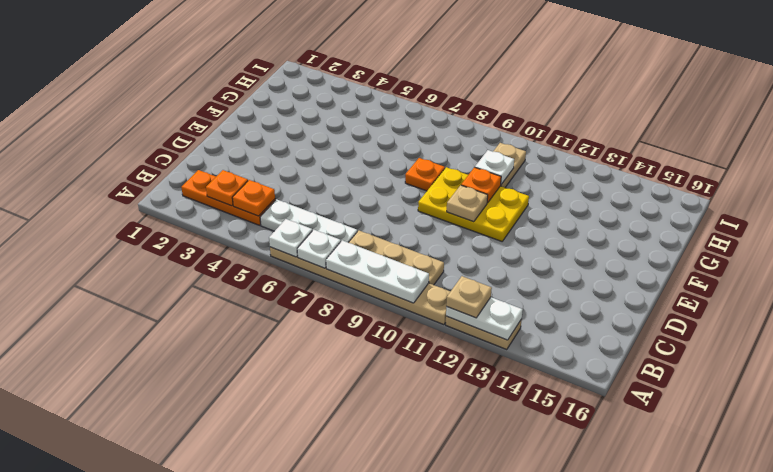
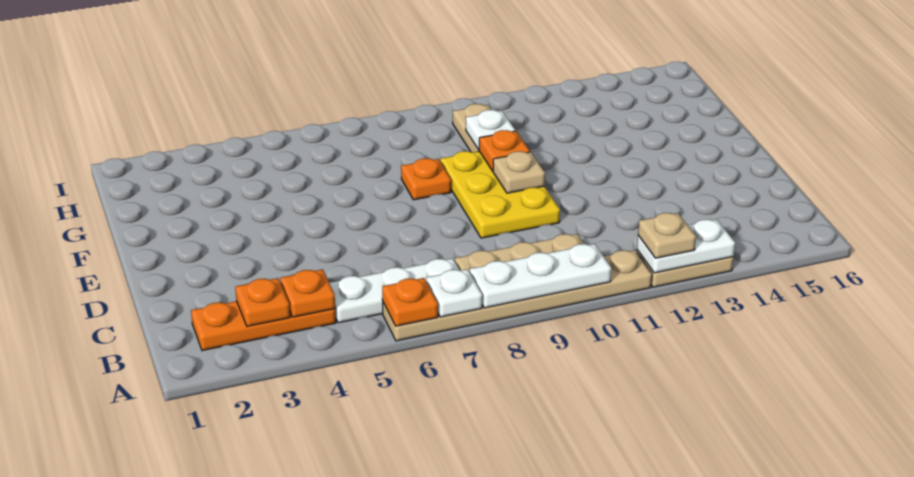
white 1x1 plate [269,219,312,257] -> orange 1x1 plate [382,278,438,326]
yellow 2x3 plate [418,167,529,241] -> yellow 2x3 plate turned to [440,151,560,238]

